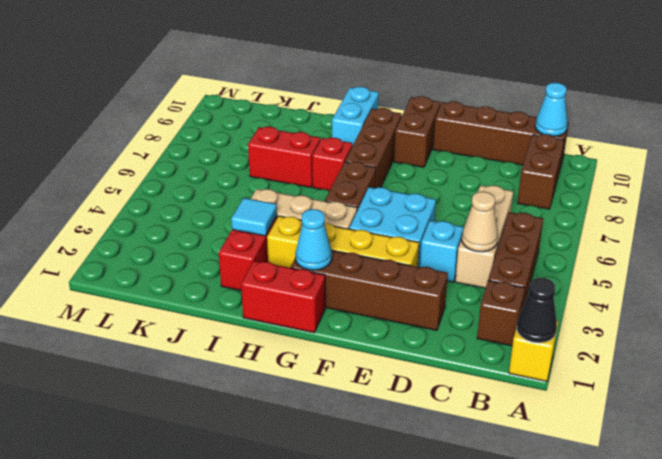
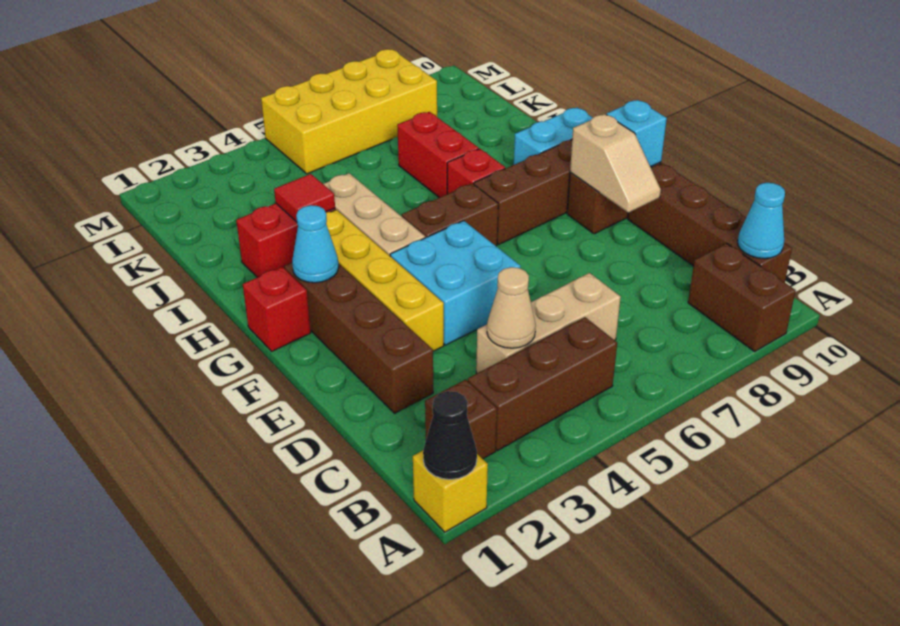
brown 1x2 brick [518,134,564,209] -> brown 1x2 brick turned to [688,243,796,351]
cyan 1x1 brick [420,221,464,282] -> cyan 1x1 brick moved to [607,100,667,167]
none -> tan 1x2 slope [570,114,661,213]
red 1x2 brick [241,261,325,333] -> red 1x1 brick [243,267,311,351]
cyan 1x1 tile [231,198,277,236] -> red 1x1 tile [274,174,335,222]
none -> yellow 2x4 brick [261,49,437,174]

